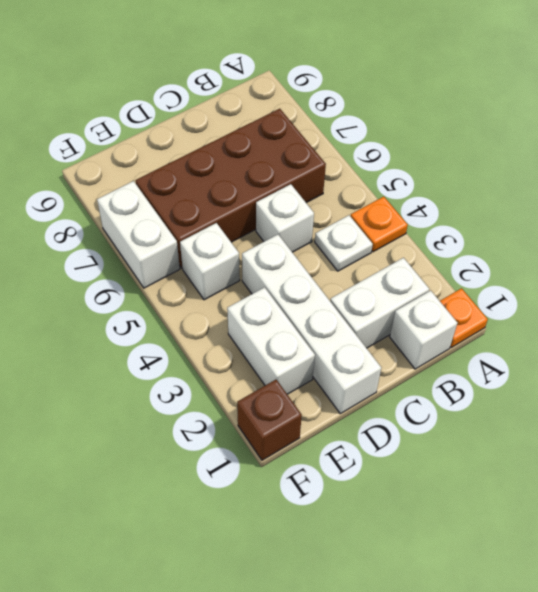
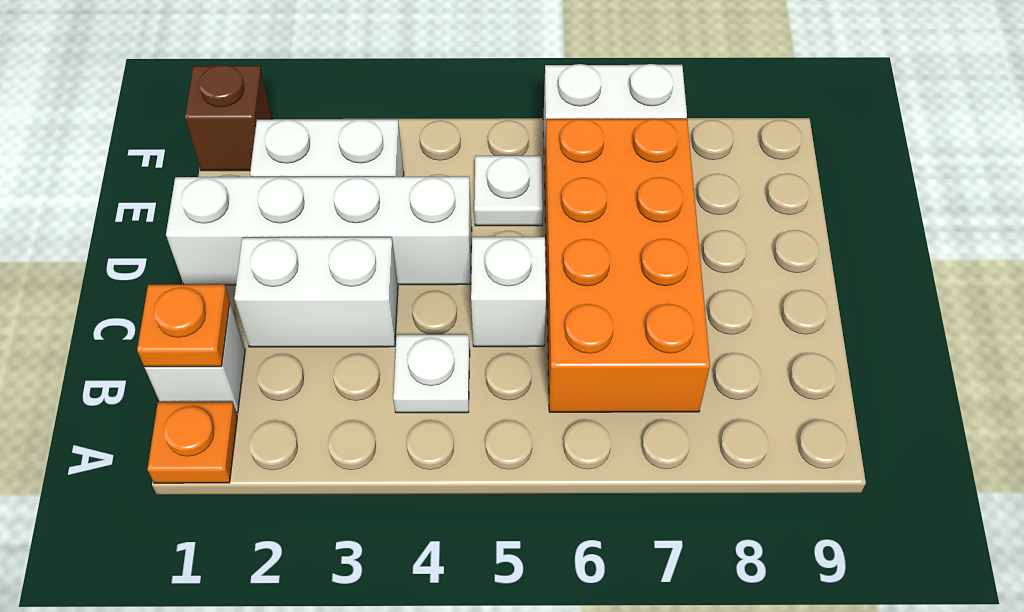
orange 1x1 plate [351,197,408,252] -> orange 1x1 plate moved to [137,284,230,367]
white 1x2 brick [330,258,429,348] -> white 1x2 brick turned to [234,237,398,347]
brown 2x4 brick [136,109,326,268] -> orange 2x4 brick [545,119,710,412]
white 1x1 brick [180,223,240,300] -> white 1x1 plate [474,156,543,226]

